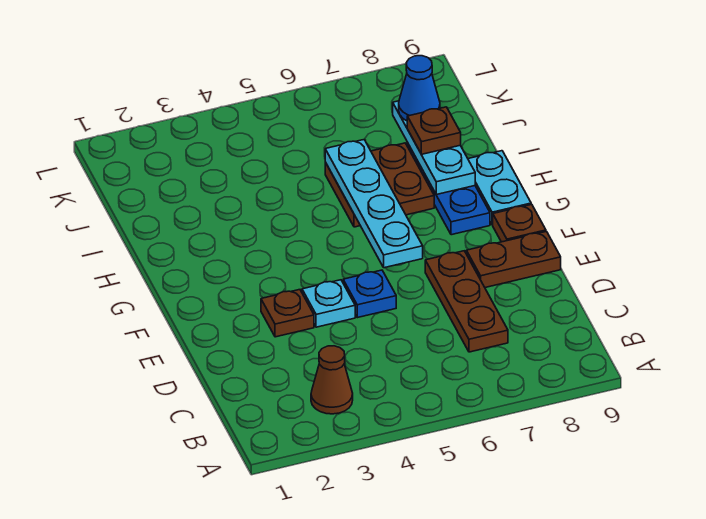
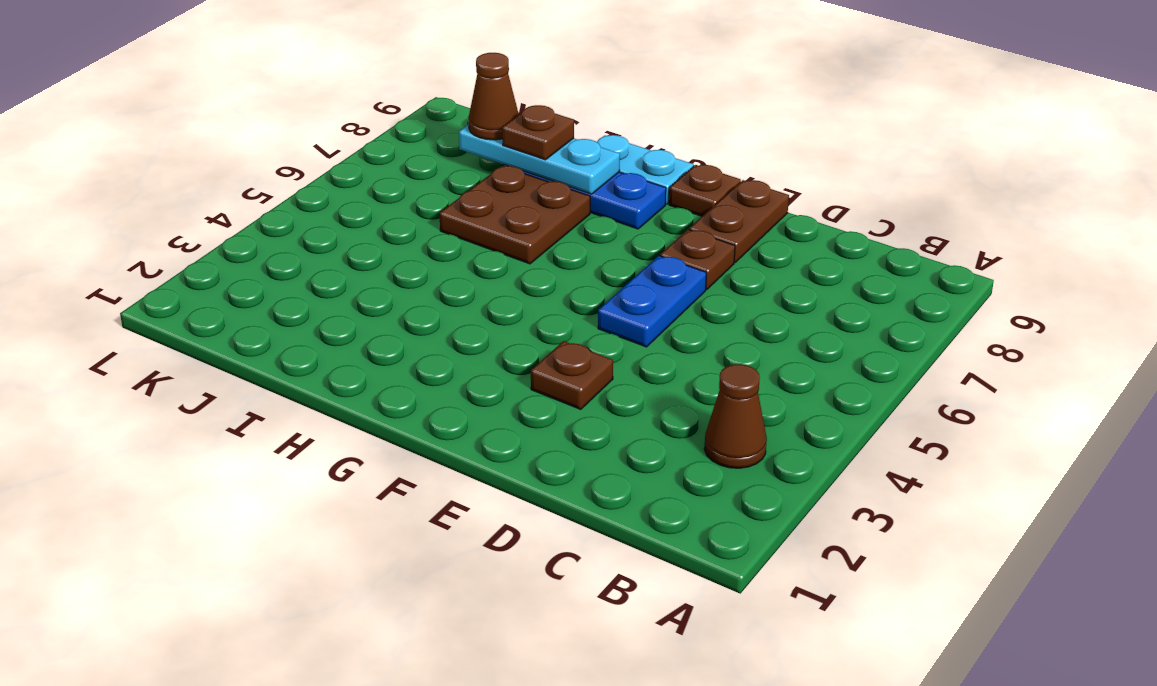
brown 1x3 plate [425,251,508,352] -> brown 1x1 plate [660,230,735,290]
cyan 1x1 plate [302,280,355,327] -> none
blue 1x1 plate [343,270,396,318] -> blue 1x2 plate [598,256,706,347]
cyan 1x4 plate [325,140,423,268] -> none
blue 1x1 cone [399,56,440,121] -> brown 1x1 cone [468,53,519,140]

